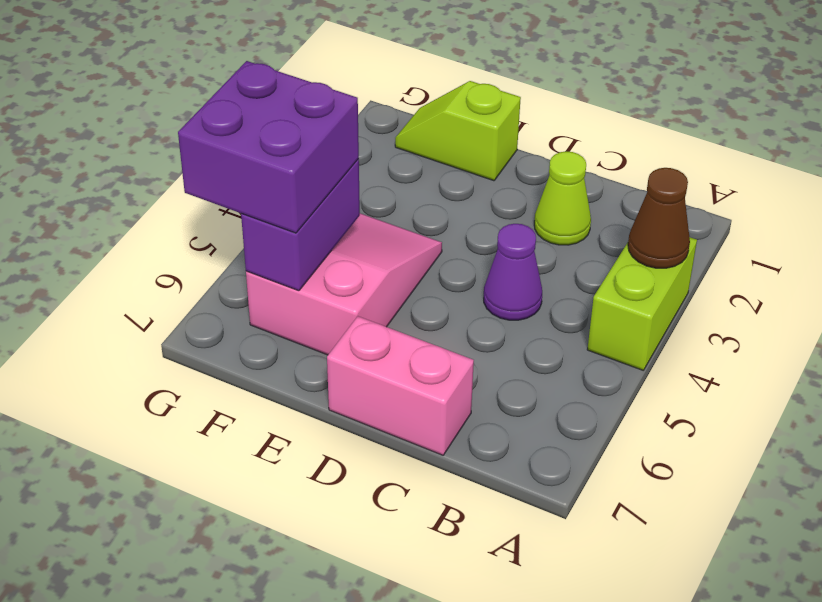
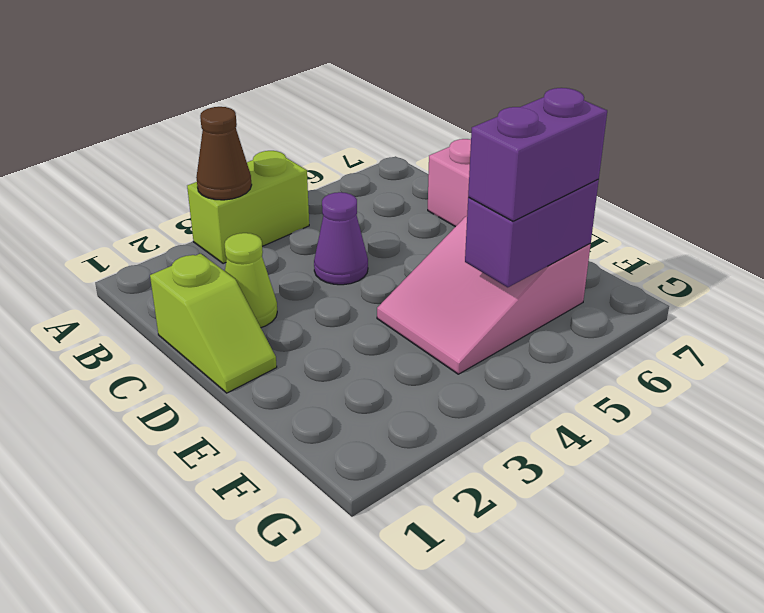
lime 1x2 slope [395,81,521,181] -> lime 1x2 slope moved to [150,254,277,393]
purple 2x2 brick [178,61,359,233] -> purple 1x2 brick [468,88,607,221]

